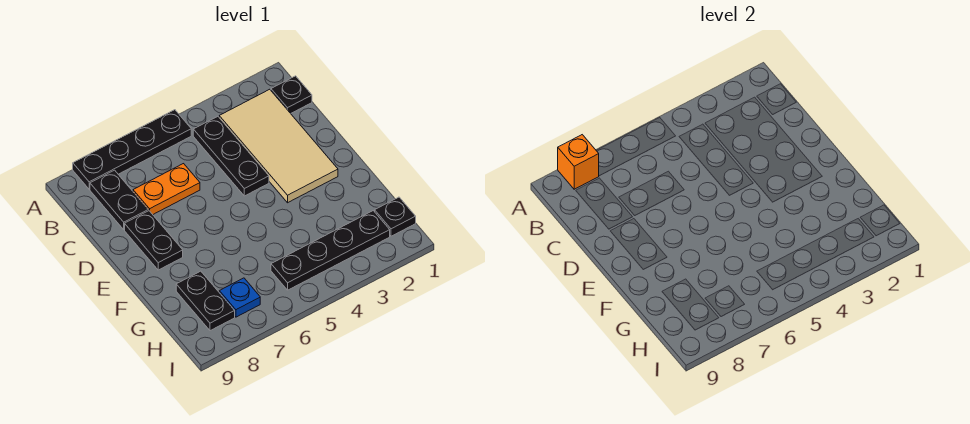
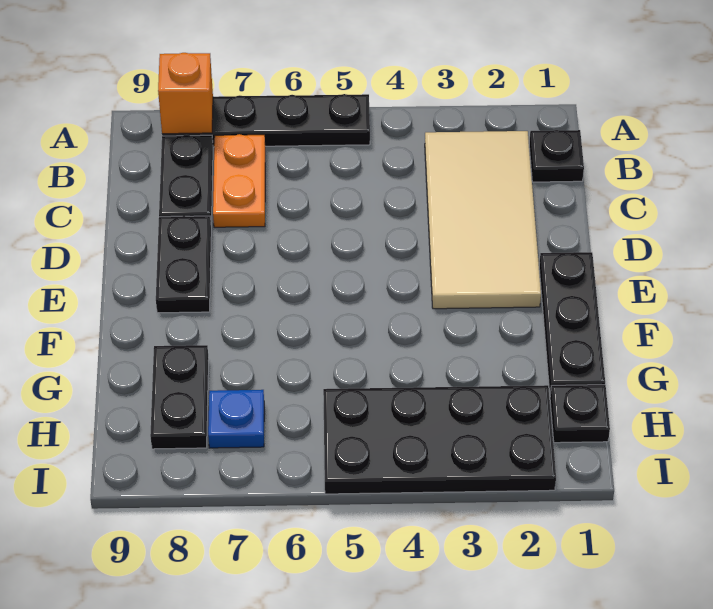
black 1x3 plate [193,117,269,196] -> black 1x3 plate moved to [539,252,605,394]
orange 1x2 plate [133,164,200,214] -> orange 1x2 plate turned to [213,134,265,227]
black 1x4 plate [271,211,390,290] -> black 2x4 plate [323,385,556,494]

